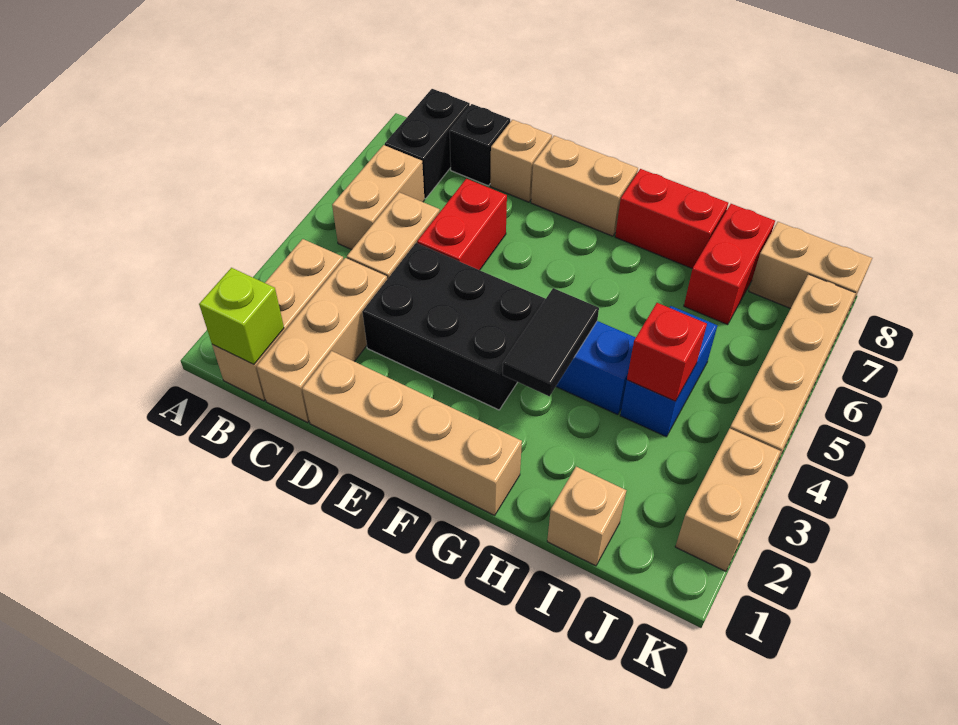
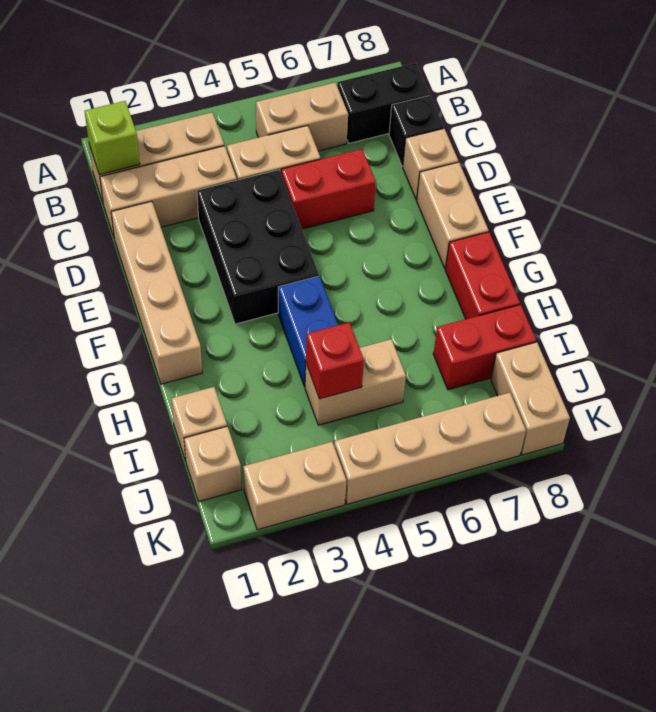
black 1x2 tile [503,288,599,396] -> none
blue 1x2 brick [620,306,717,437] -> tan 1x2 brick [305,339,406,425]
none -> tan 1x1 brick [184,427,241,502]

